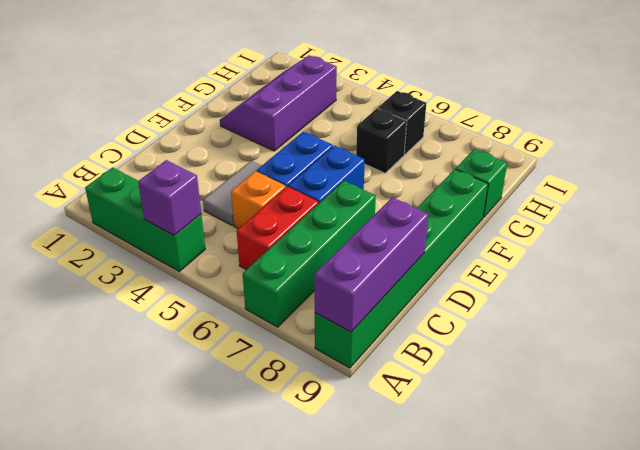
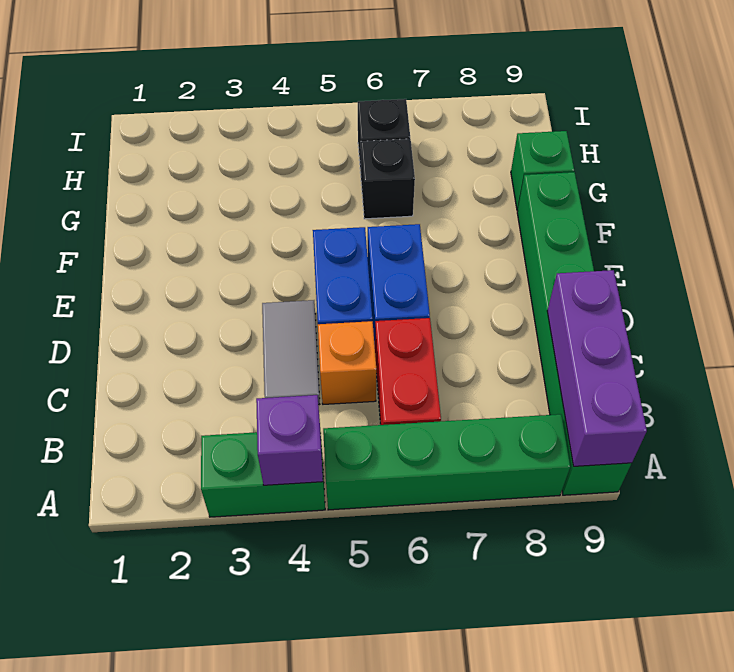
green 1x3 brick [85,167,205,271] -> green 1x2 brick [201,432,325,517]
green 1x4 brick [243,181,376,327] -> green 1x4 brick turned to [323,414,570,510]
purple 2x3 slope [220,55,337,151] -> none

